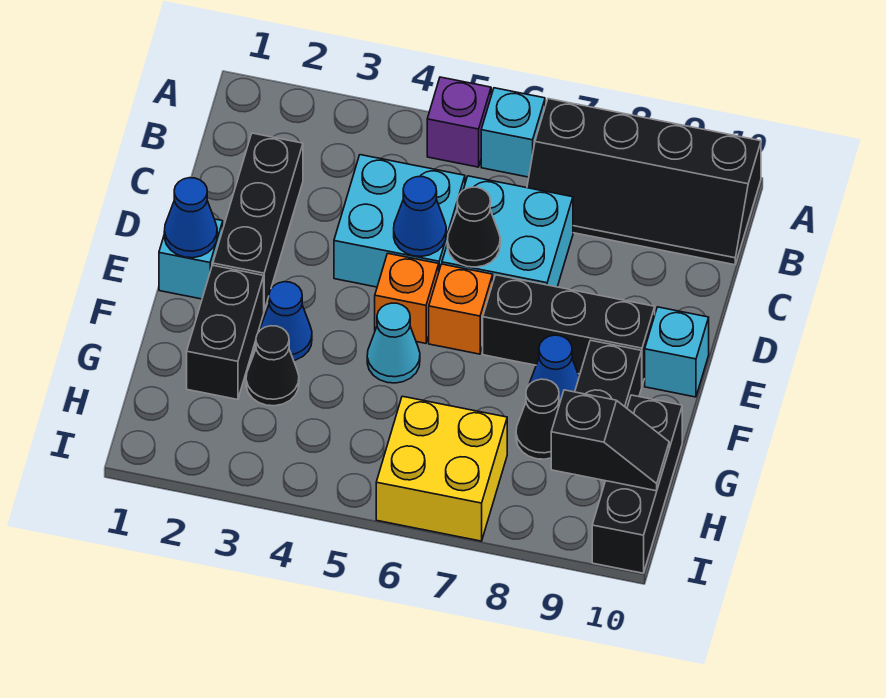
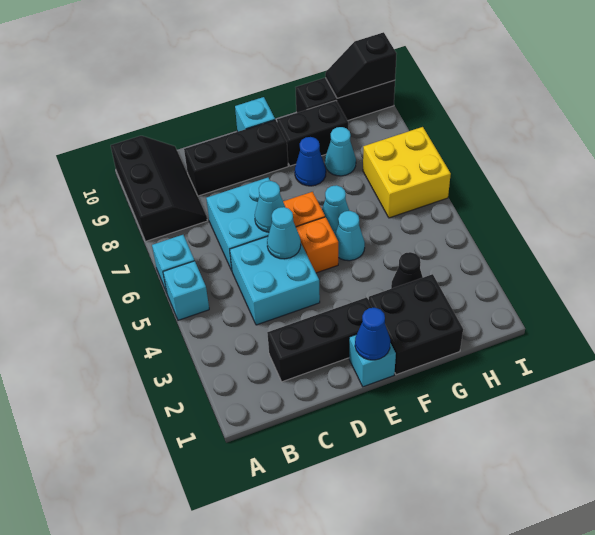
purple 1x1 brick [427,77,491,167] -> cyan 1x1 brick [163,261,209,320]
black 2x4 slope [527,99,761,265] -> black 2x3 slope [111,136,207,241]
blue 1x1 cone [394,177,446,256] -> cyan 1x1 cone [267,207,301,259]
black 1x1 cone [447,187,500,267] -> cyan 1x1 cone [255,181,285,232]
black 1x3 brick [483,275,655,385] -> black 1x3 brick turned to [184,120,288,196]
black 1x2 brick [187,265,264,400] -> black 2x2 brick [368,274,463,375]
blue 1x1 cone [260,282,312,360] -> none
none -> cyan 1x1 cone [322,185,349,234]
black 1x1 cone [516,379,560,459] -> cyan 1x1 cone [325,127,356,176]
black 1x2 slope [551,390,669,491] -> black 1x2 slope turned to [325,32,397,98]

